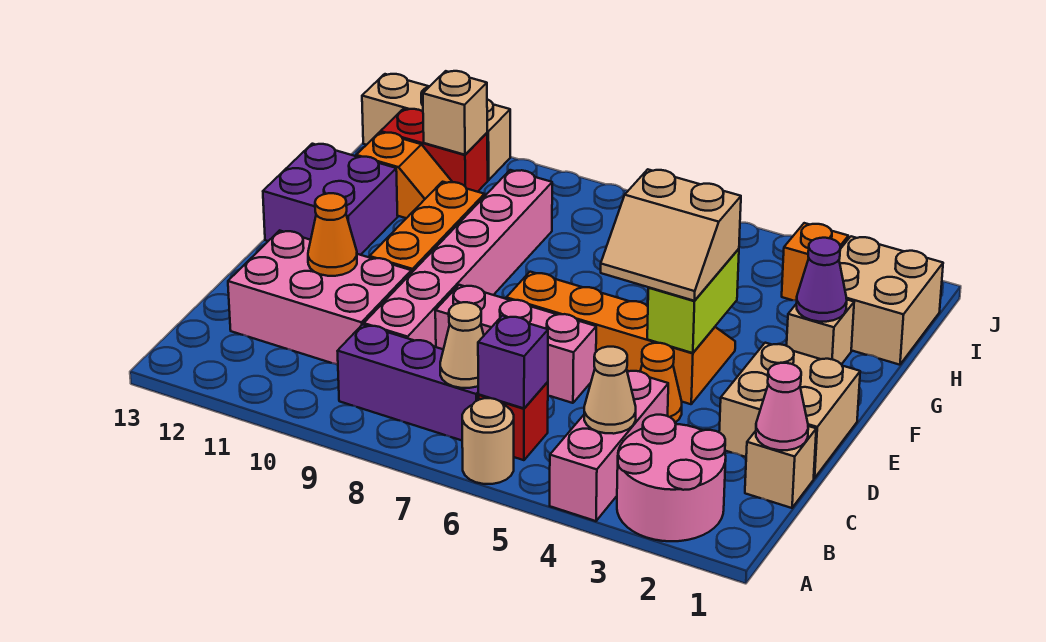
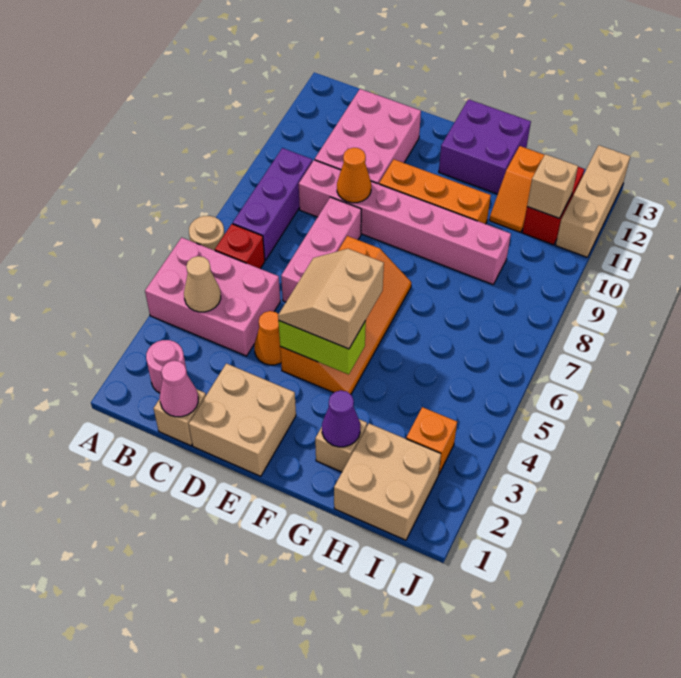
pink 2x2 round brick [617,415,726,541] -> pink 1x1 round brick [146,340,186,393]
pink 1x3 brick [550,371,668,521] -> pink 2x3 brick [145,237,280,356]
purple 1x1 brick [478,316,548,408] -> none
tan 1x1 cone [440,302,484,388] -> none
orange 1x1 cone [308,193,357,276] -> orange 1x1 cone moved to [337,148,371,203]

